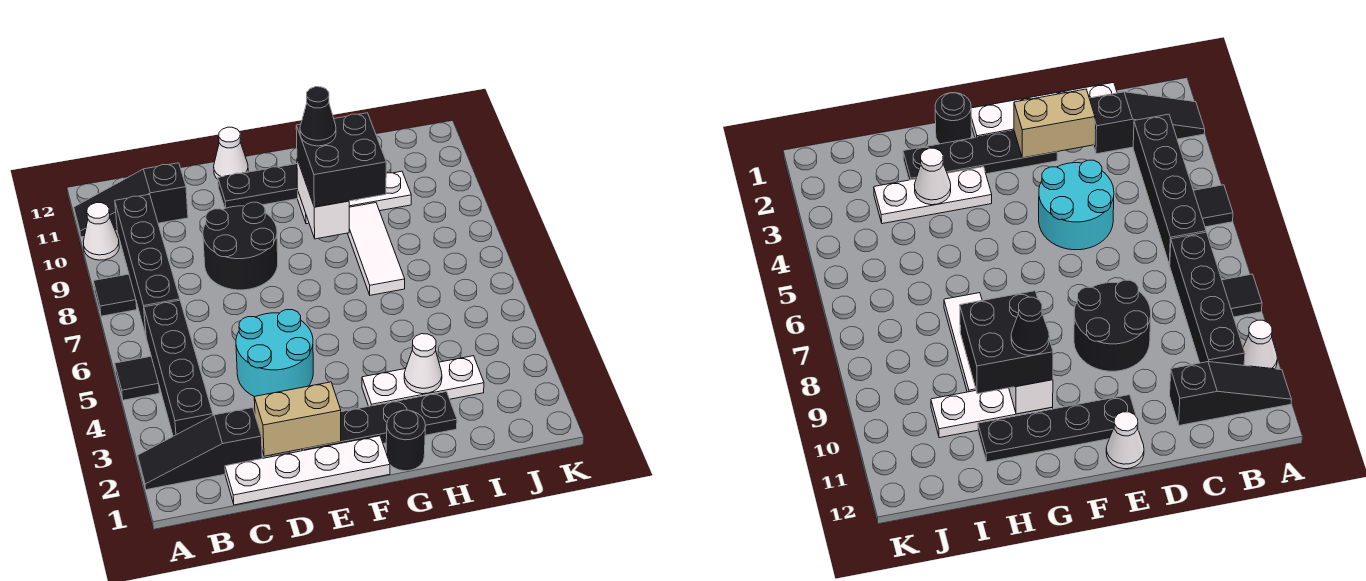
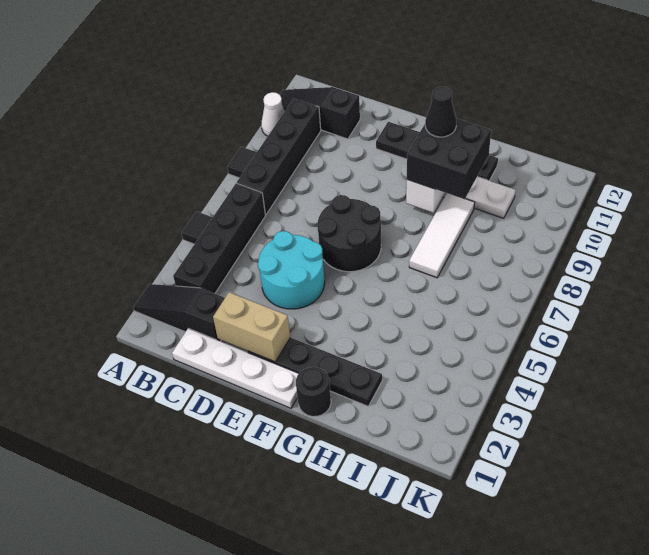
black 2x2 round brick [203,202,278,290] -> black 2x2 round brick moved to [317,195,381,272]
white 1x1 cone [214,127,248,179] -> none
white 1x3 plate [362,356,484,406] -> none
white 1x1 cone [404,334,442,394] -> none

